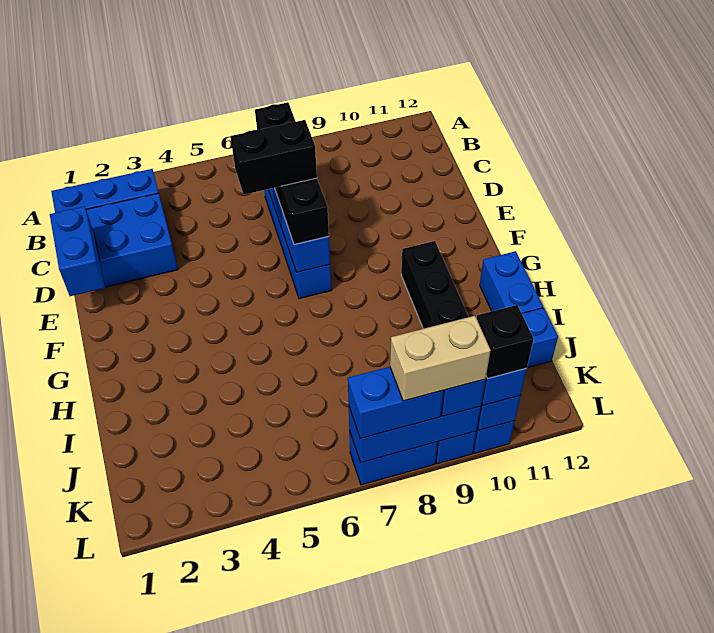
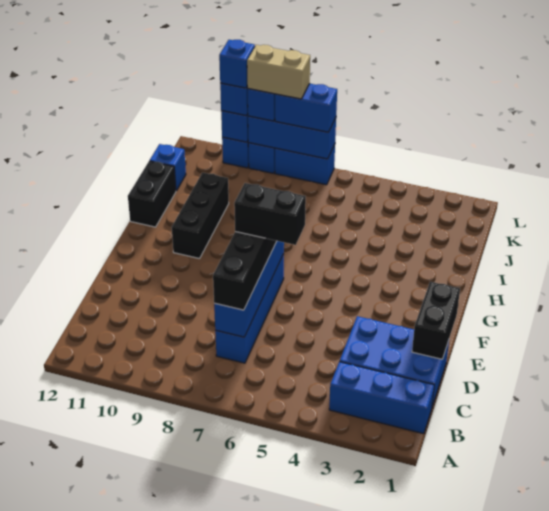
blue 1x2 brick [50,206,105,296] -> black 1x2 brick [412,282,460,359]
blue 1x2 brick [480,251,543,313] -> black 1x2 brick [128,161,176,227]
black 1x1 brick [477,305,534,378] -> blue 1x1 brick [219,40,255,88]

